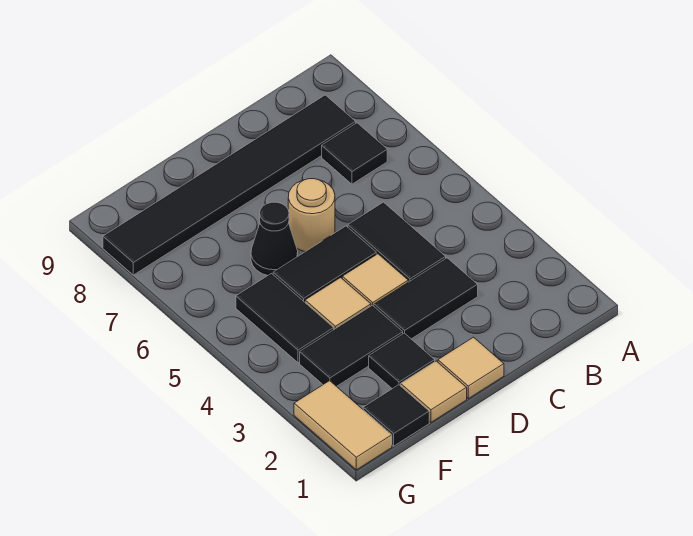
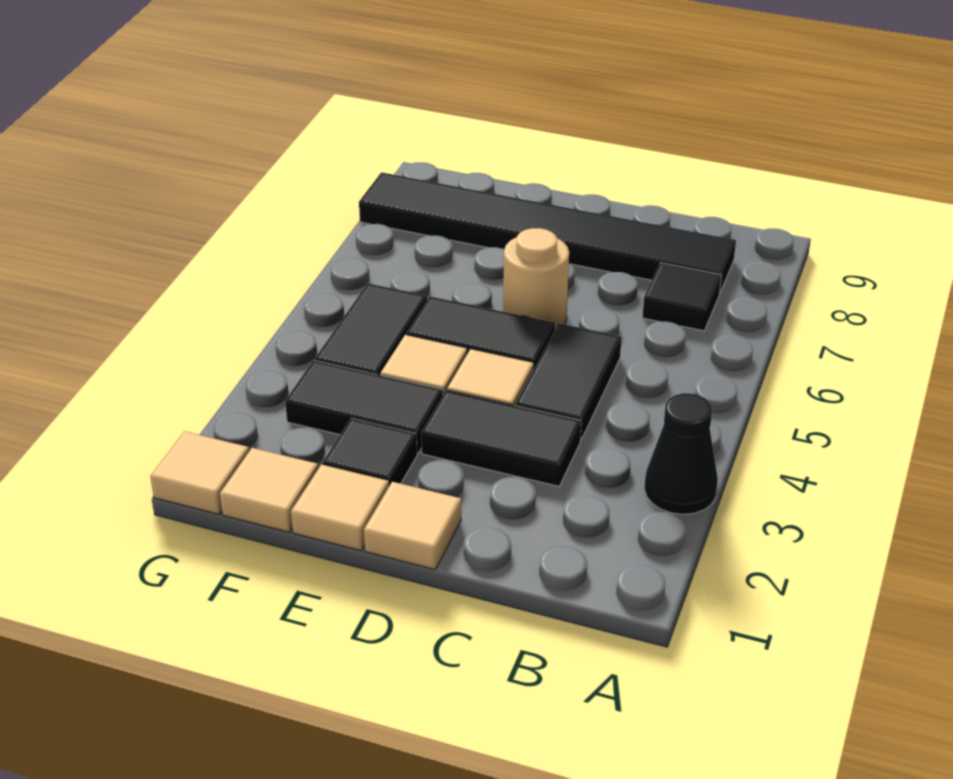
black 1x1 cone [251,202,298,276] -> black 1x1 cone moved to [644,393,718,514]
black 1x1 tile [363,385,429,446] -> tan 1x1 tile [220,448,318,532]
tan 1x2 tile [294,381,392,470] -> tan 1x1 tile [150,431,249,514]

